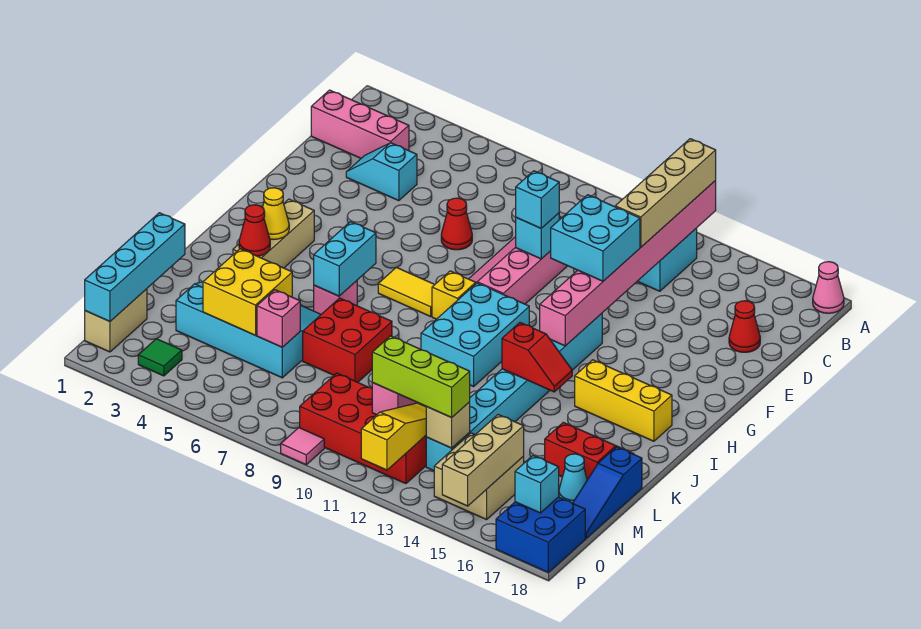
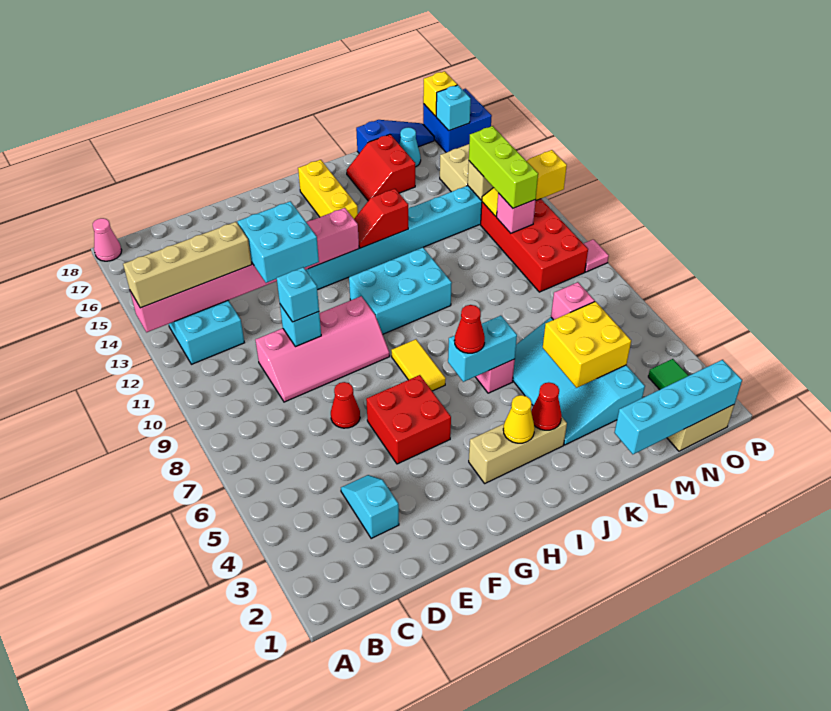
pink 1x3 brick [311,90,409,158] -> none
cyan 1x2 slope [346,143,417,201] -> cyan 1x2 slope turned to [341,475,399,539]
red 1x1 cone [729,301,760,352] -> red 1x1 cone moved to [454,305,485,353]
yellow 1x1 brick [432,271,476,319] -> yellow 1x1 brick moved to [423,71,457,116]
red 1x2 slope [502,323,572,392] -> red 1x2 slope turned to [354,189,408,248]
red 2x2 brick [303,298,392,382] -> red 2x2 brick moved to [366,375,451,464]
tan 1x3 brick [442,415,524,506] -> none

